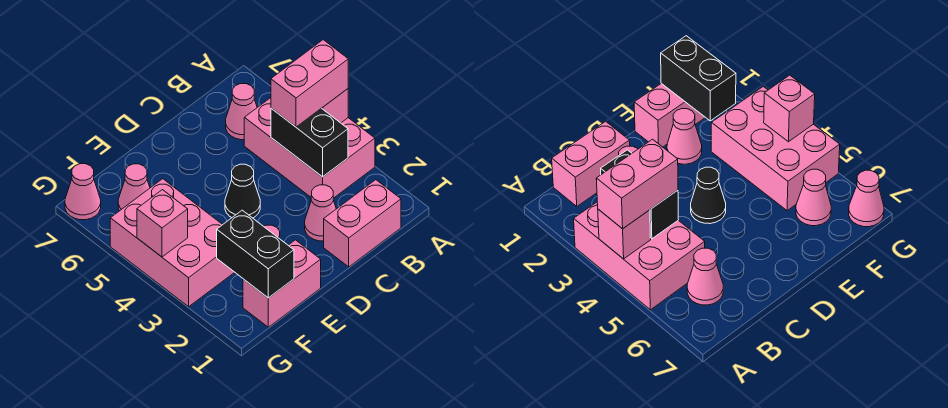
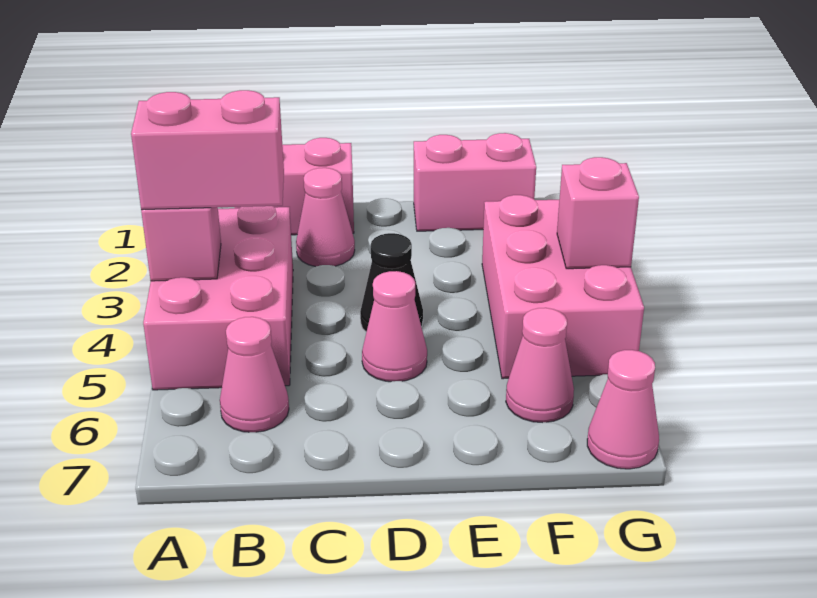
black 1x2 brick [271,108,348,177] -> none
pink 1x1 cone [667,109,702,164] -> pink 1x1 cone moved to [362,271,427,382]
black 1x2 brick [217,210,294,298] -> none

